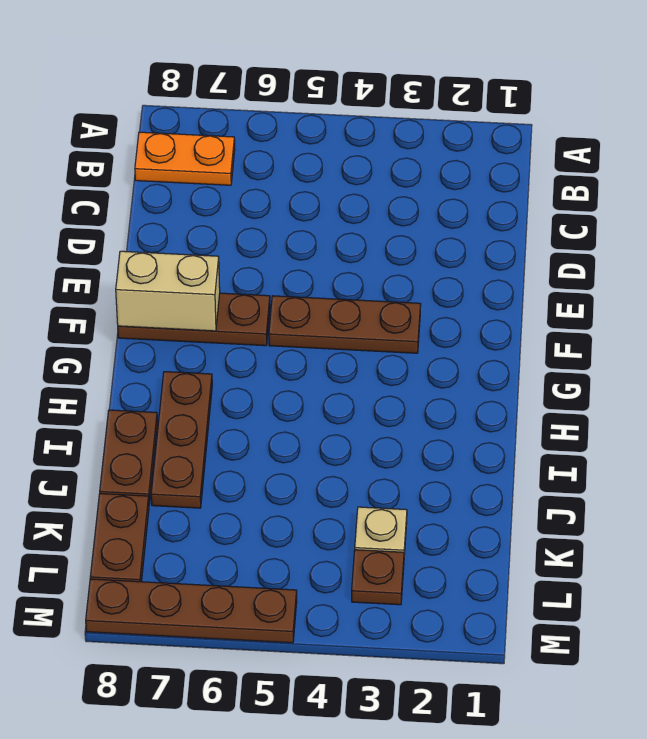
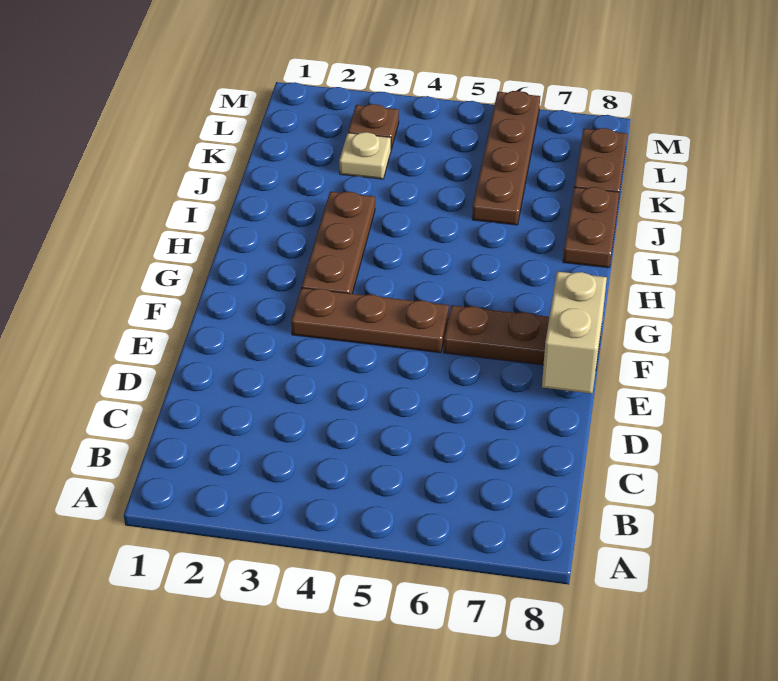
orange 1x2 plate [135,132,235,185] -> none
tan 1x2 brick [116,251,220,331] -> tan 1x2 brick turned to [542,271,607,393]
brown 1x3 plate [151,372,212,508] -> brown 1x3 plate moved to [302,192,375,294]
brown 1x4 plate [86,579,297,643] -> brown 1x4 plate turned to [472,91,540,225]

